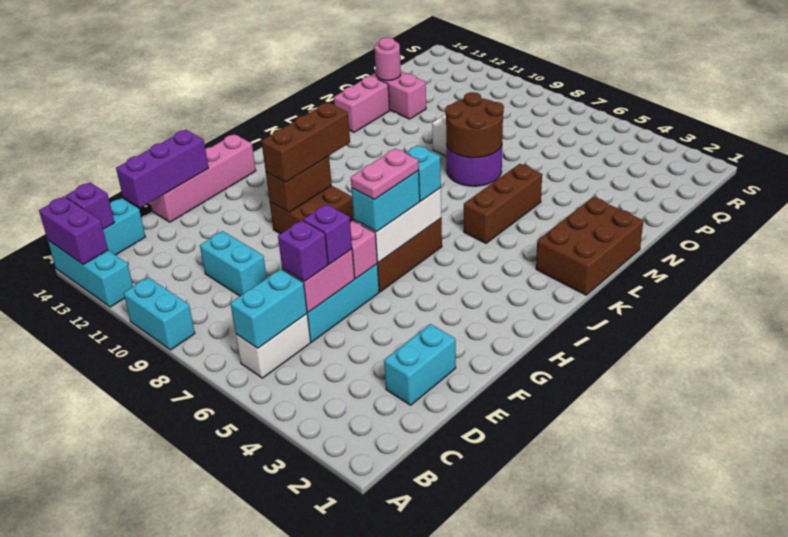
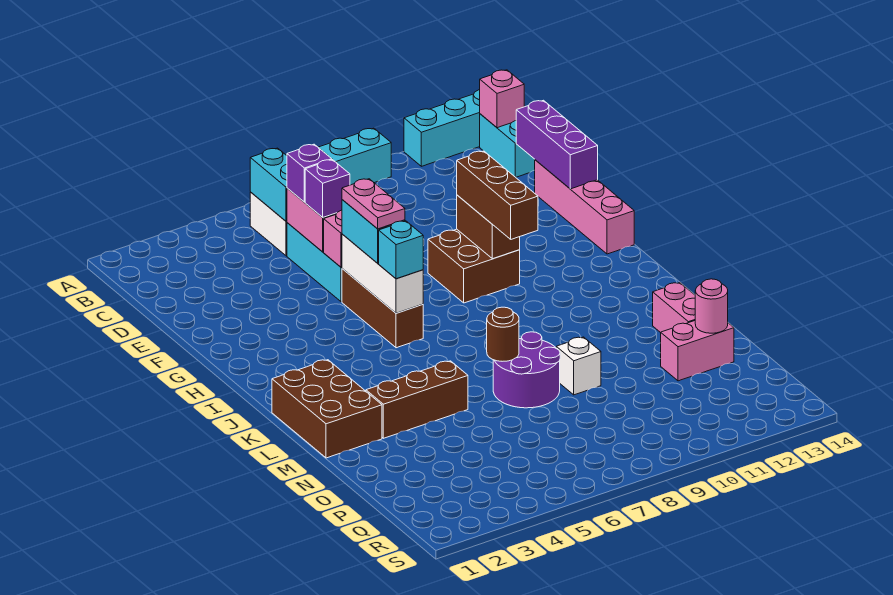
purple 1x2 brick [39,197,108,265] -> none
purple 1x1 brick [66,182,115,229] -> pink 1x1 brick [480,70,524,128]
cyan 1x2 brick [384,324,456,405] -> none
cyan 1x2 brick [200,231,267,296] -> none
brown 1x3 brick [464,164,542,243] -> brown 1x3 brick turned to [366,361,468,438]
brown 2x2 round brick [445,92,504,158] -> brown 1x1 round brick [487,307,519,361]

